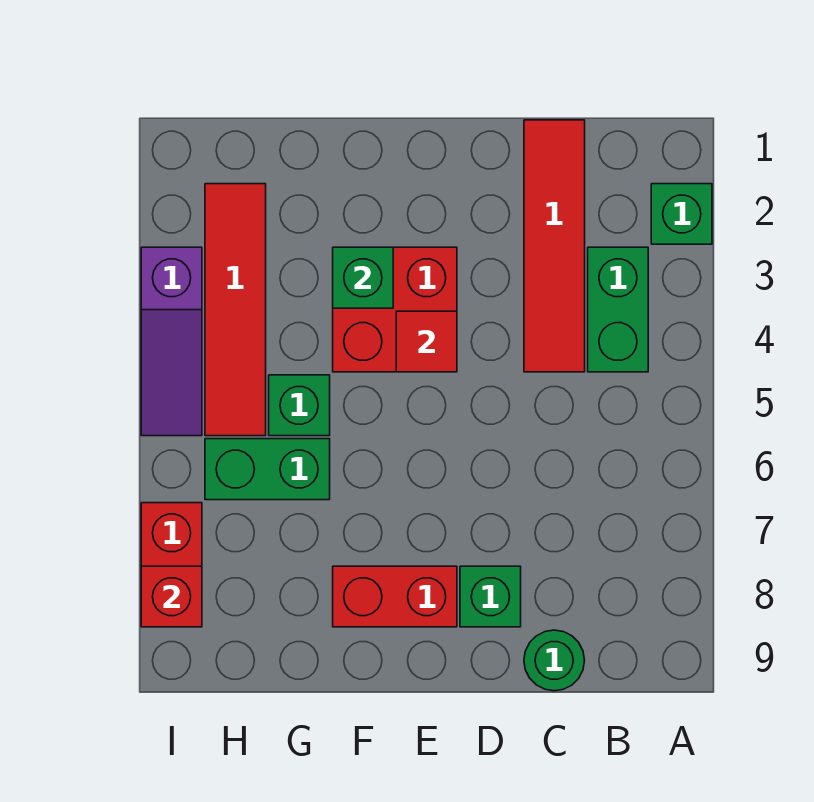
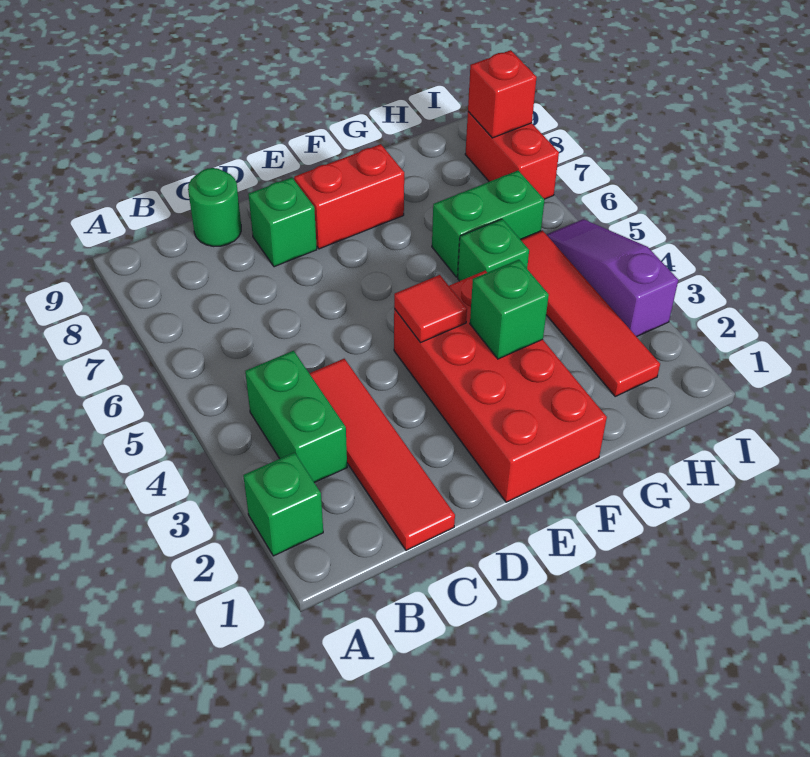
red 2x2 brick [333,247,457,372] -> red 2x4 brick [394,270,607,502]

